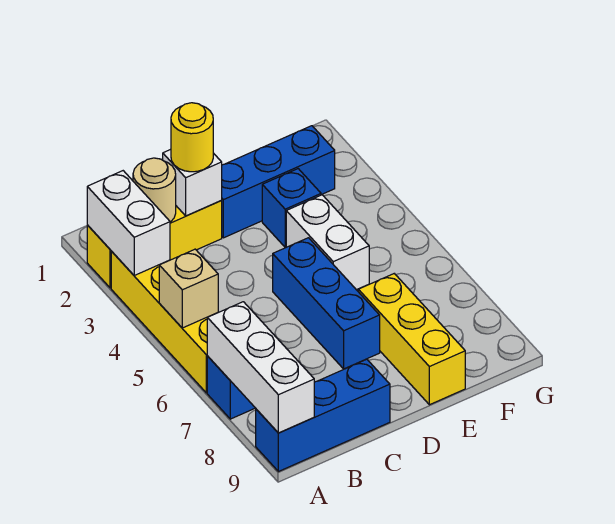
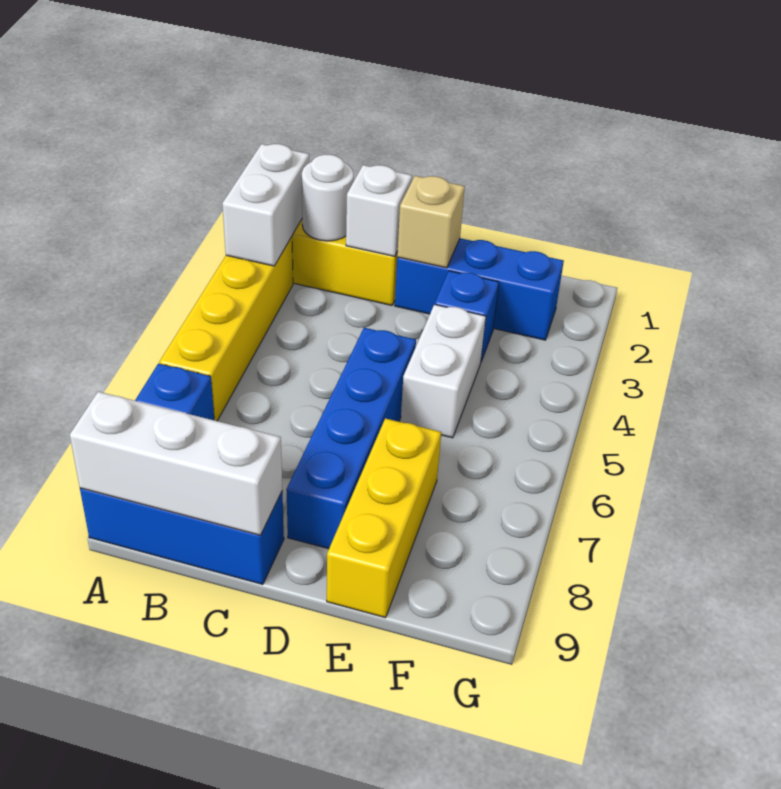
tan 1x1 brick [159,249,218,328] -> tan 1x1 brick moved to [397,176,465,268]
white 1x3 brick [207,302,314,433] -> white 1x3 brick turned to [70,392,282,535]
tan 1x1 round brick [133,158,176,222] -> white 1x1 round brick [302,155,354,241]
yellow 1x1 round brick [171,103,213,172] -> none
blue 1x3 brick [273,238,380,369] -> blue 1x4 brick [286,328,416,549]

